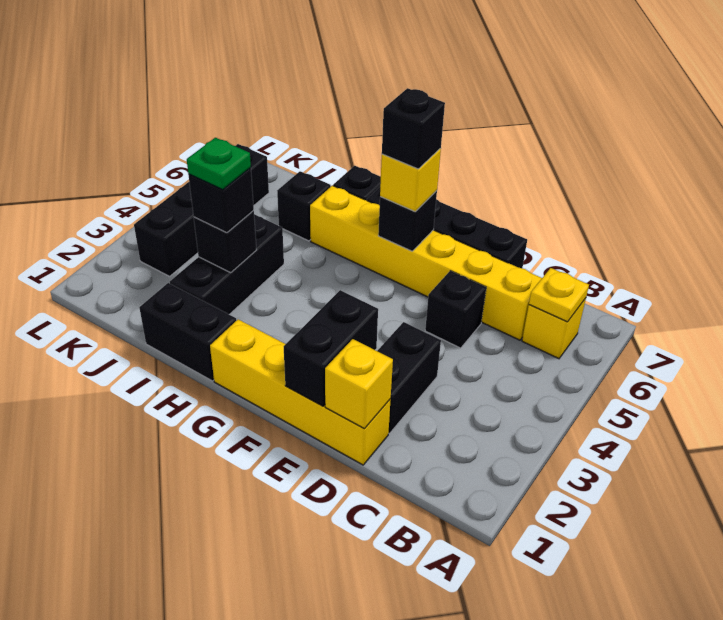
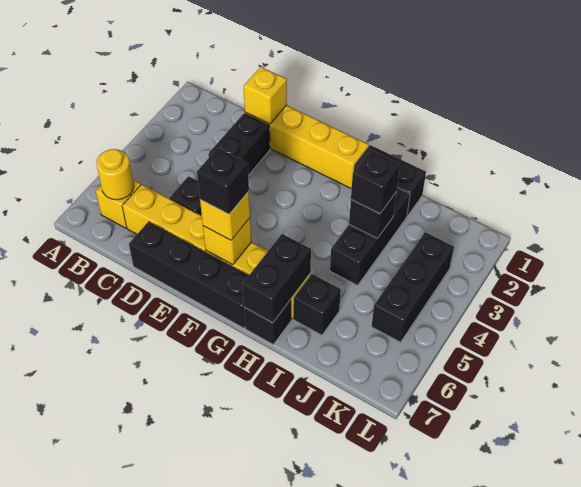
yellow 1x1 plate [529,268,589,322] -> yellow 1x1 round brick [96,149,134,200]
black 1x2 brick [284,290,378,406] -> black 1x2 brick moved to [243,234,311,323]
black 1x1 brick [378,191,437,251] -> yellow 1x1 brick [203,218,252,265]
green 1x1 plate [187,138,251,190] -> none
black 1x4 brick [134,144,269,276] -> black 1x3 brick [372,232,454,342]

